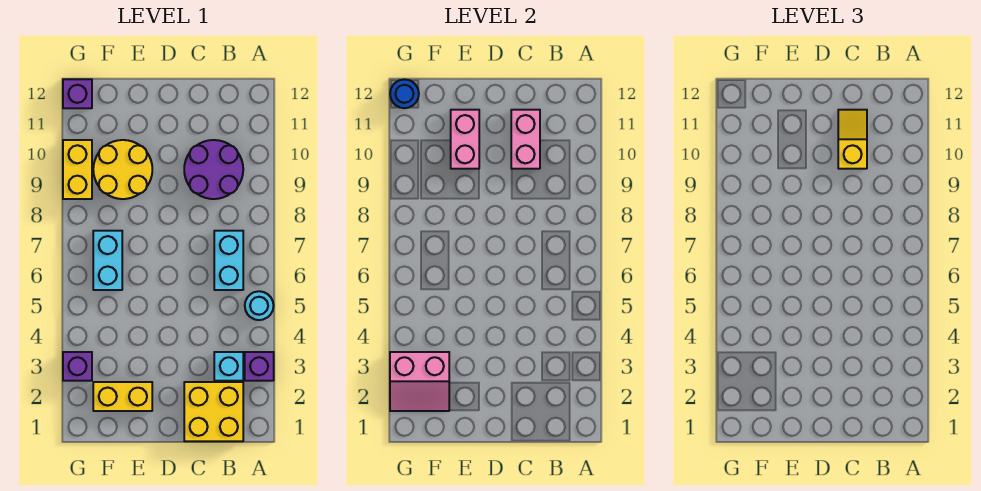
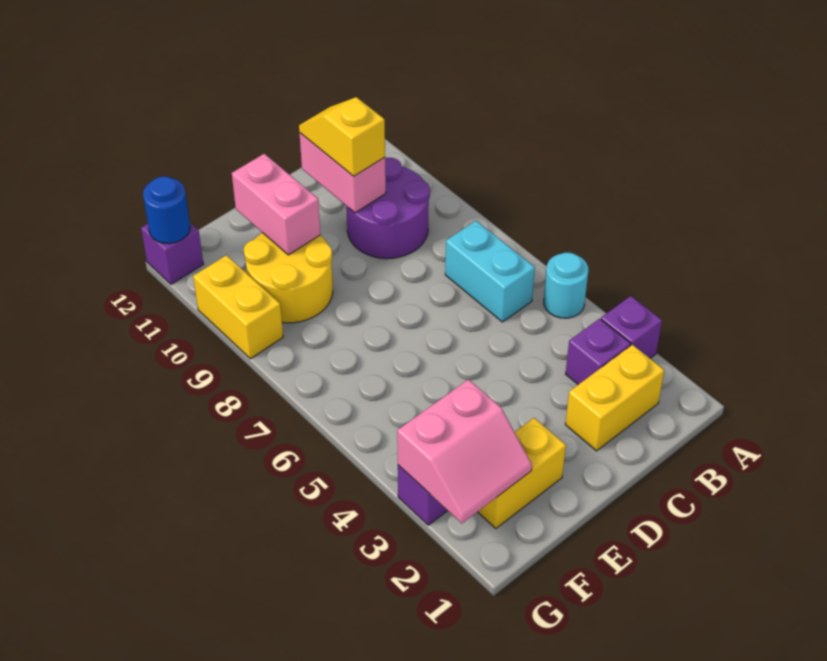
yellow 2x2 brick [184,382,243,441] -> yellow 1x2 brick [565,345,664,451]
cyan 1x1 brick [214,352,243,381] -> purple 1x1 brick [566,319,631,385]
cyan 1x2 brick [93,231,122,290] -> none

